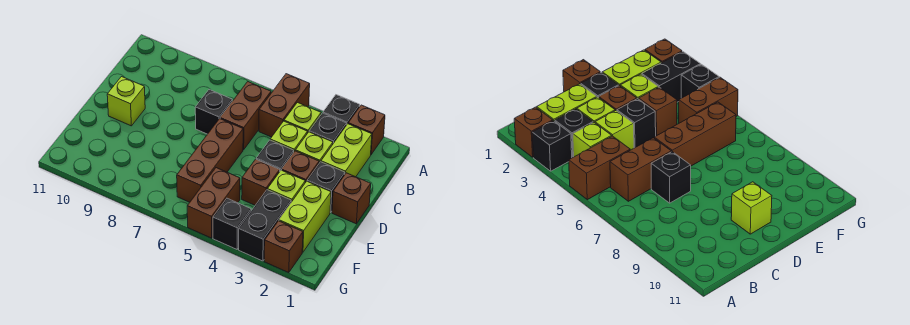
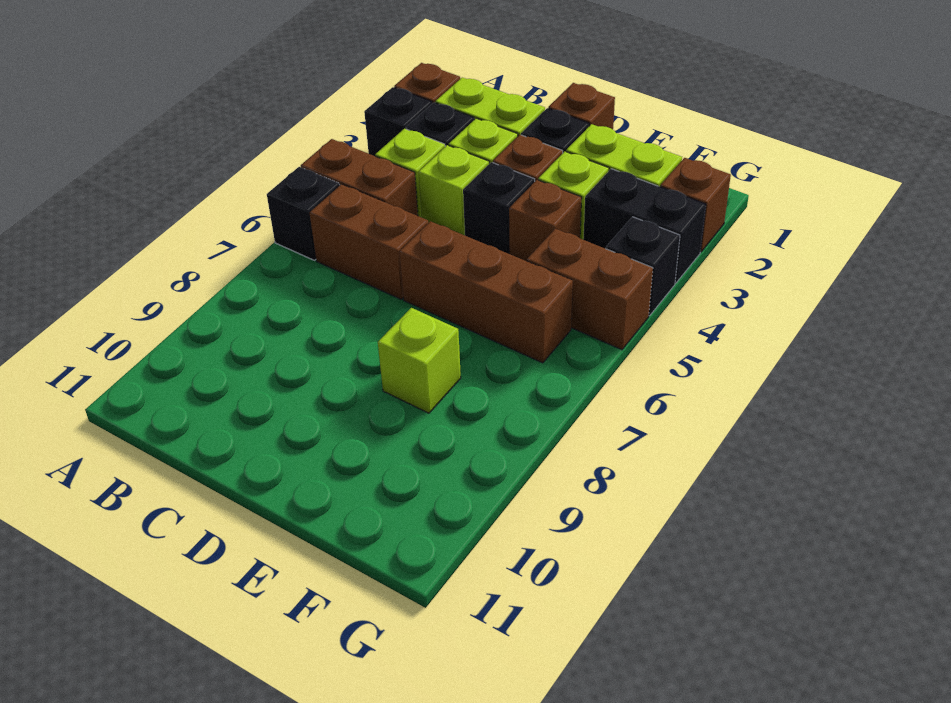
black 1x1 brick [195,90,232,134] -> black 1x1 brick moved to [267,167,340,260]
lime 1x1 brick [107,77,145,126] -> lime 1x1 brick moved to [378,308,461,413]

